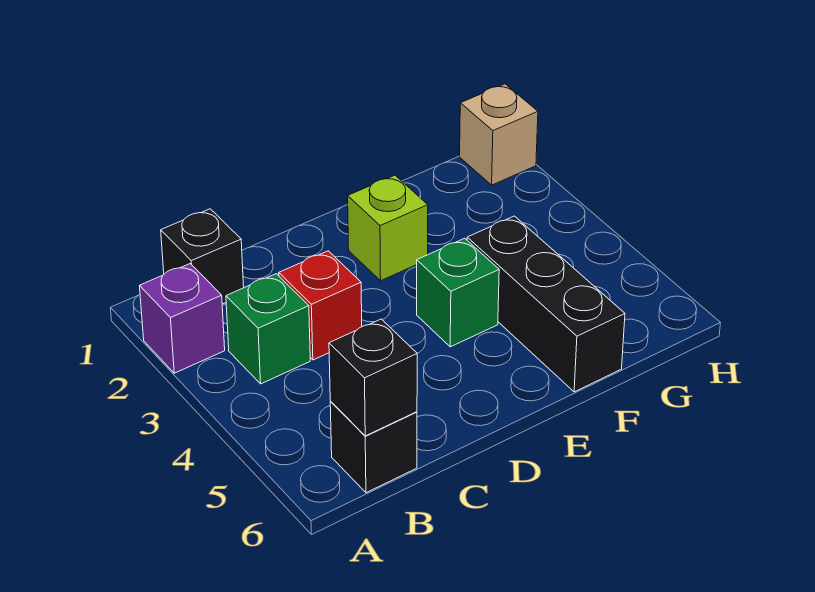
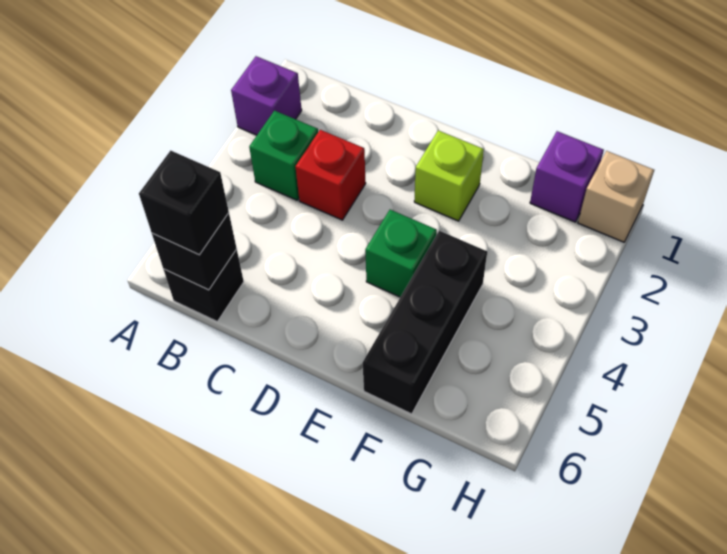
black 1x1 brick [161,209,244,304] -> black 1x1 brick moved to [139,150,229,255]
none -> purple 1x1 brick [530,131,604,222]

